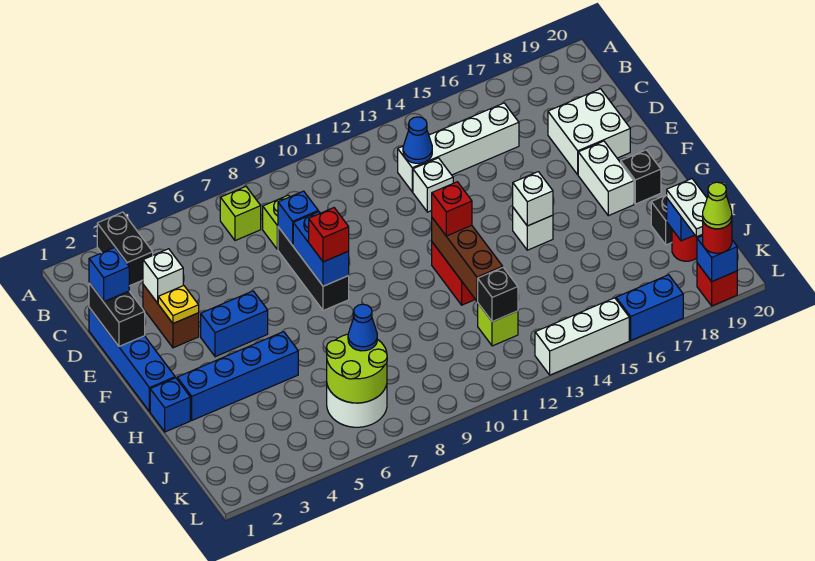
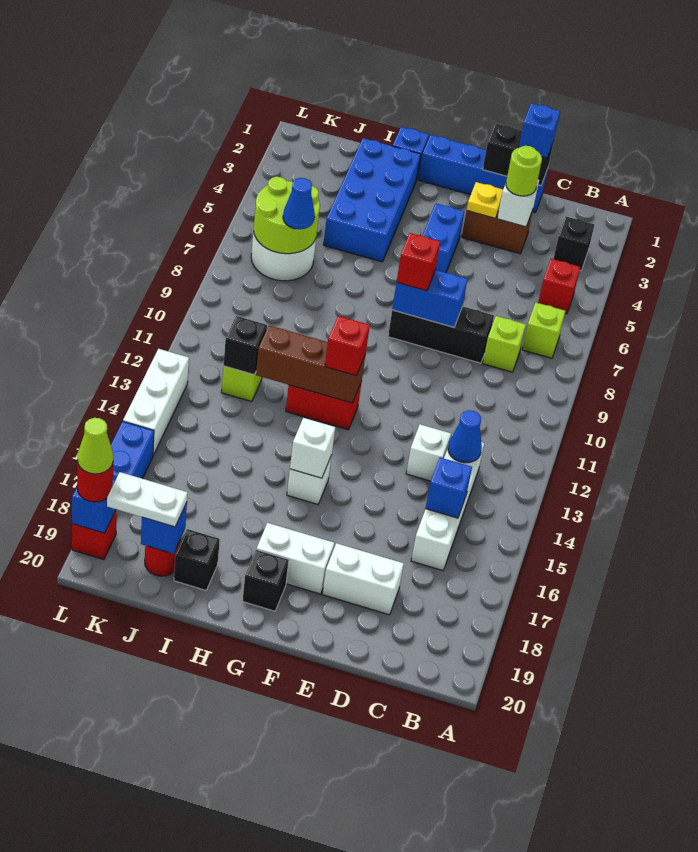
black 1x2 brick [97,212,153,286] -> black 1x1 brick [553,217,594,271]
none -> red 1x1 brick [538,259,580,314]
none -> lime 1x1 round brick [506,146,542,196]
blue 1x1 brick [278,191,318,245] -> blue 1x1 brick moved to [426,458,472,518]
white 2x2 brick [548,89,630,175] -> white 1x2 brick [322,543,404,615]
blue 1x4 brick [177,332,298,420] -> blue 2x4 brick [323,138,421,262]

